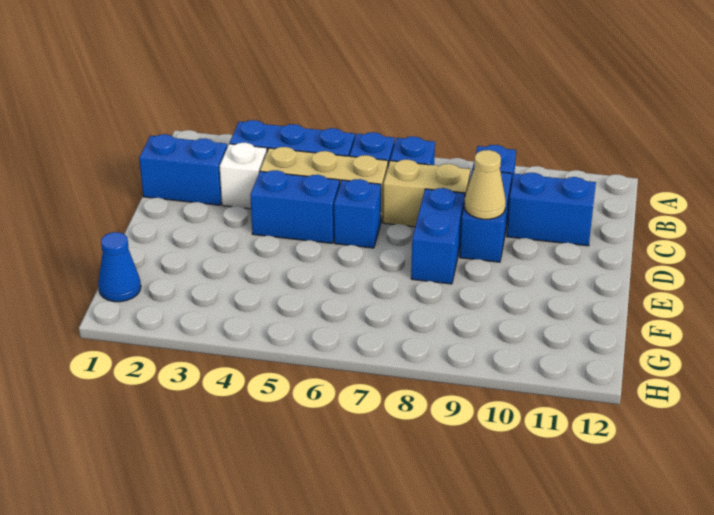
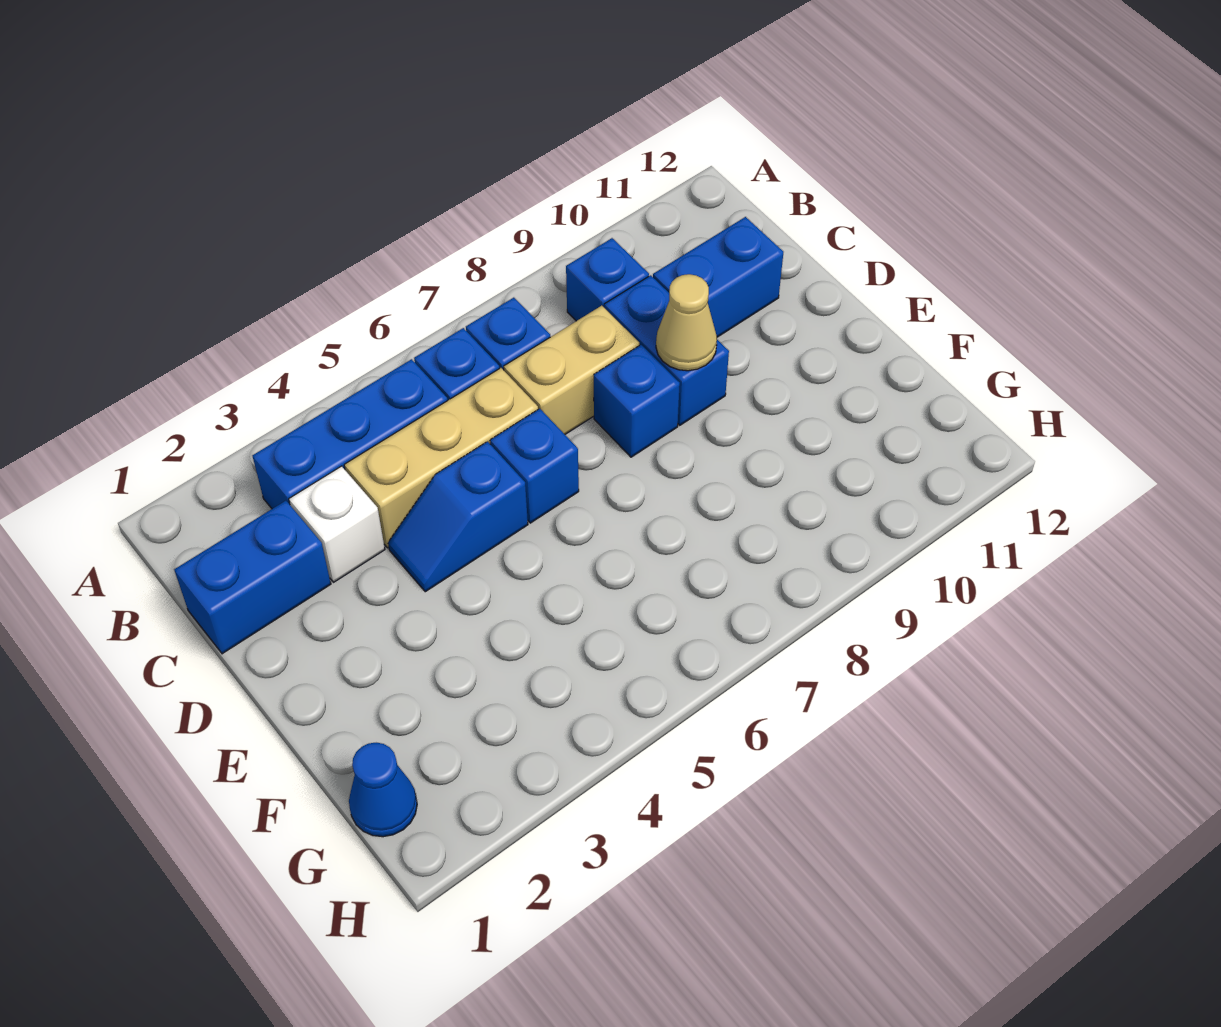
blue 1x2 brick [250,170,340,243] -> blue 1x2 slope [388,442,528,592]
blue 1x2 brick [411,188,465,284] -> blue 1x1 brick [594,345,680,457]

